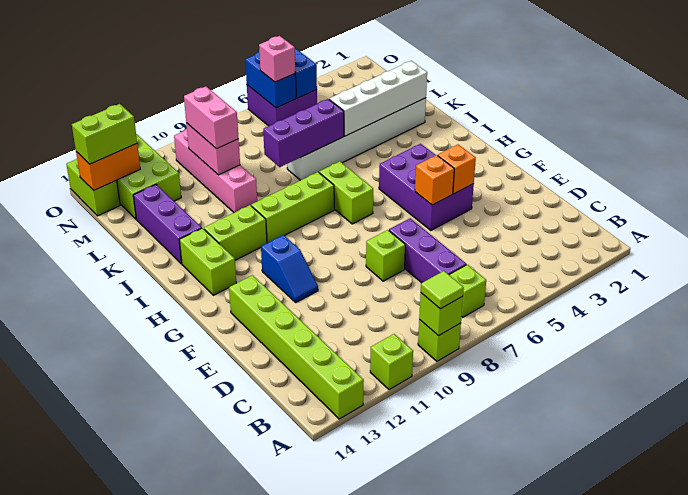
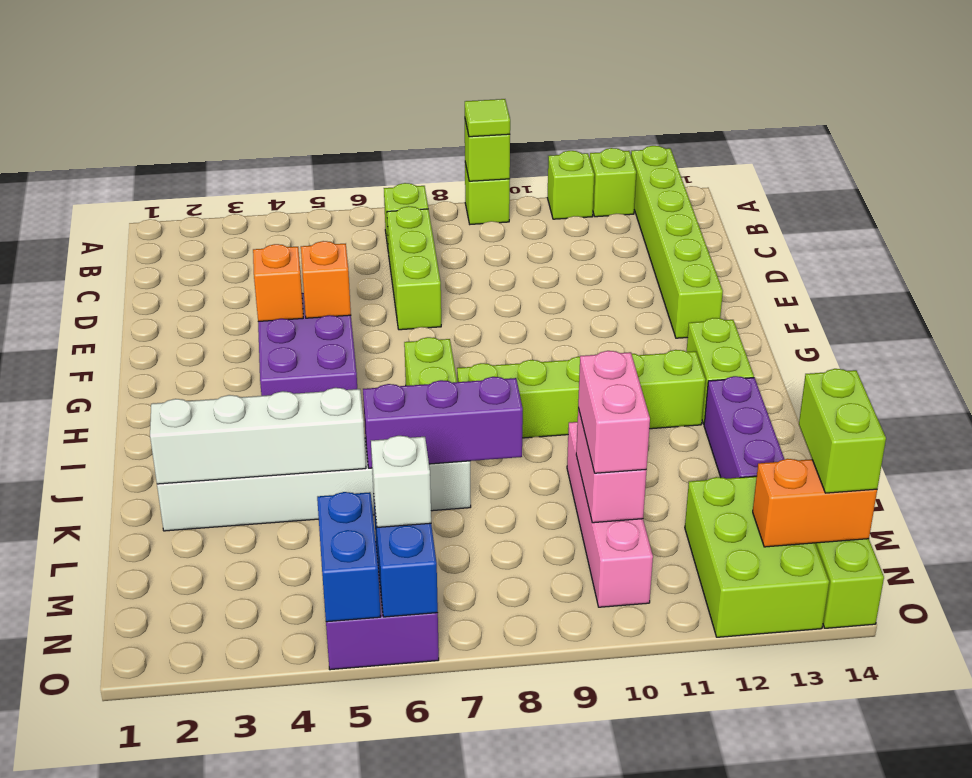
purple 1x3 brick [389,218,466,283] -> lime 1x3 brick [387,206,441,330]
lime 1x1 brick [366,230,405,281] -> lime 1x1 brick moved to [590,148,636,217]
blue 1x2 slope [261,235,318,302] -> none
pink 1x1 brick [259,36,295,82] -> white 1x1 brick [371,436,431,527]
lime 1x2 brick [72,104,137,164] -> lime 1x2 brick turned to [799,369,886,493]

